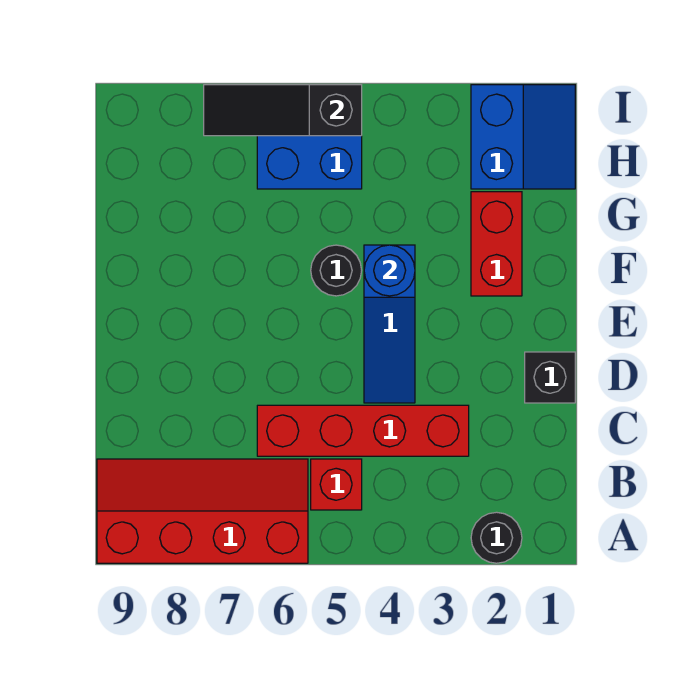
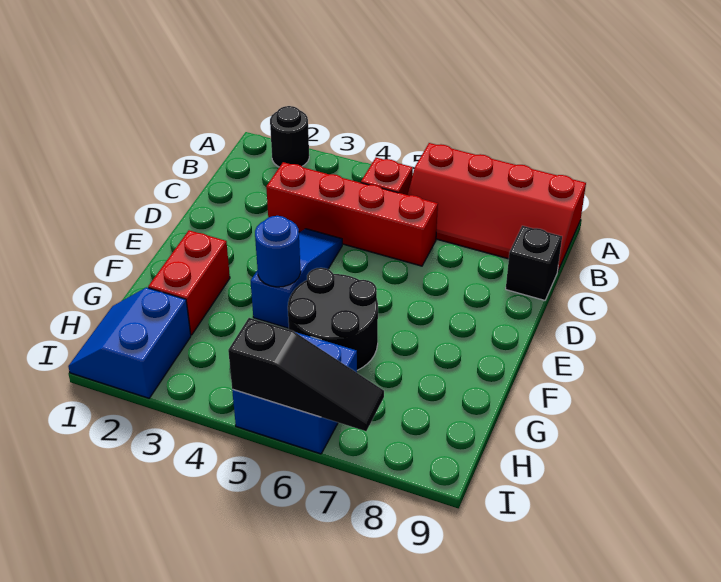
black 1x1 brick [525,352,575,403] -> black 1x1 brick moved to [506,226,562,300]
black 1x1 round brick [311,245,362,296] -> black 2x2 round brick [288,268,378,370]

